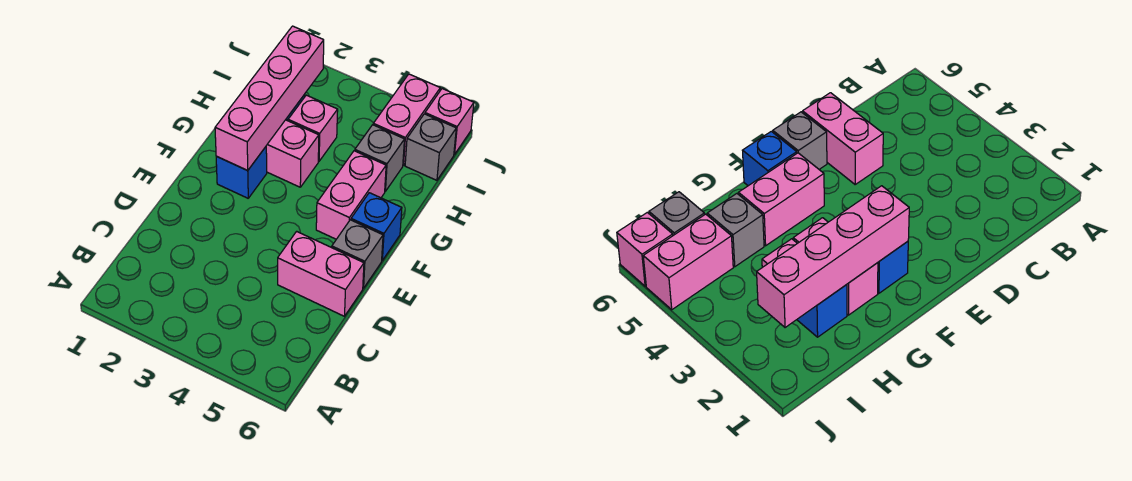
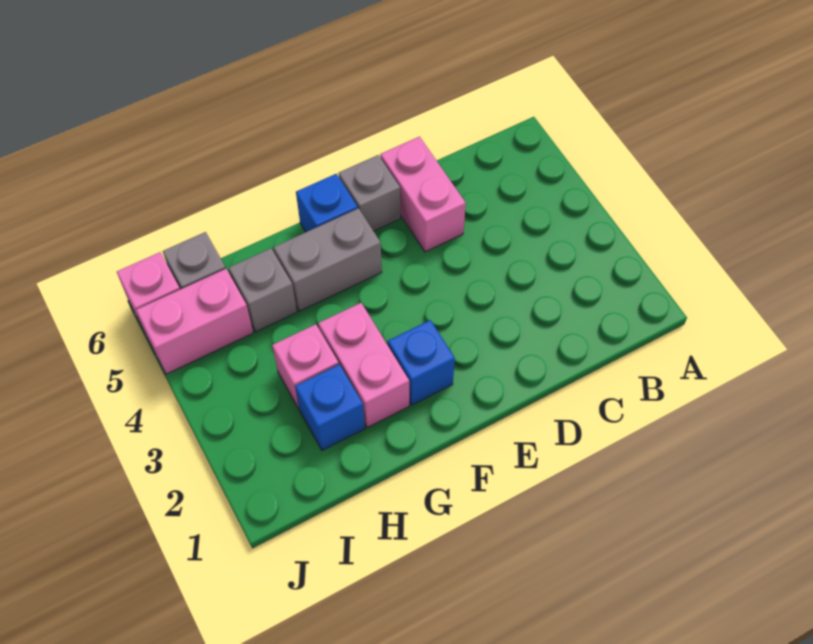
pink 1x4 brick [215,26,324,170] -> none
pink 1x2 brick [316,151,386,239] -> grey 1x2 brick [274,208,382,311]

